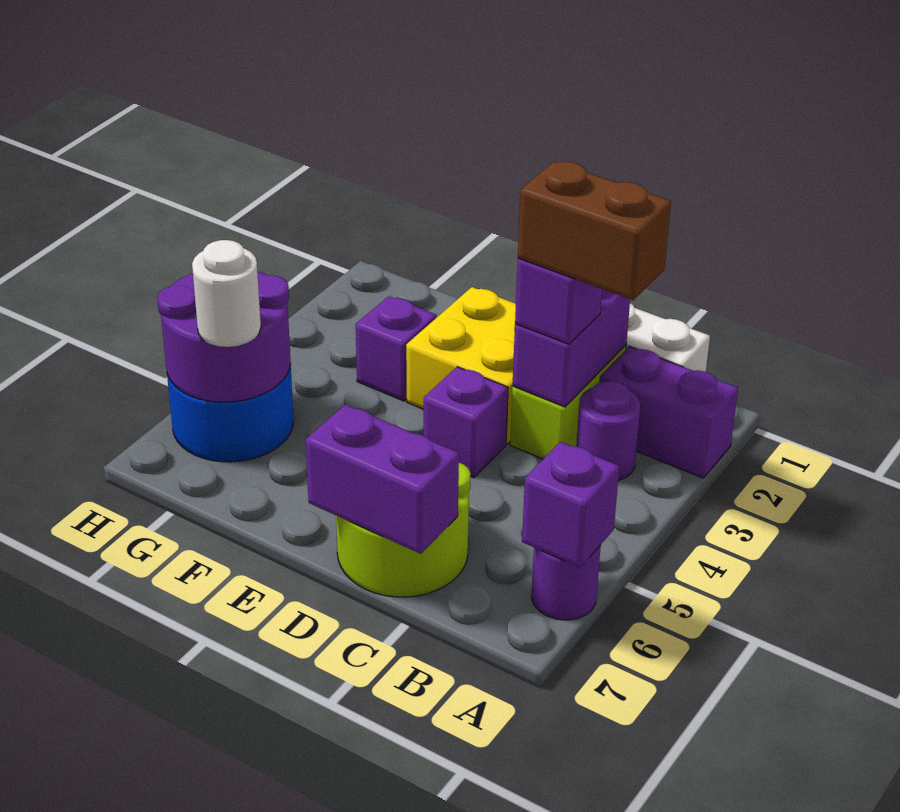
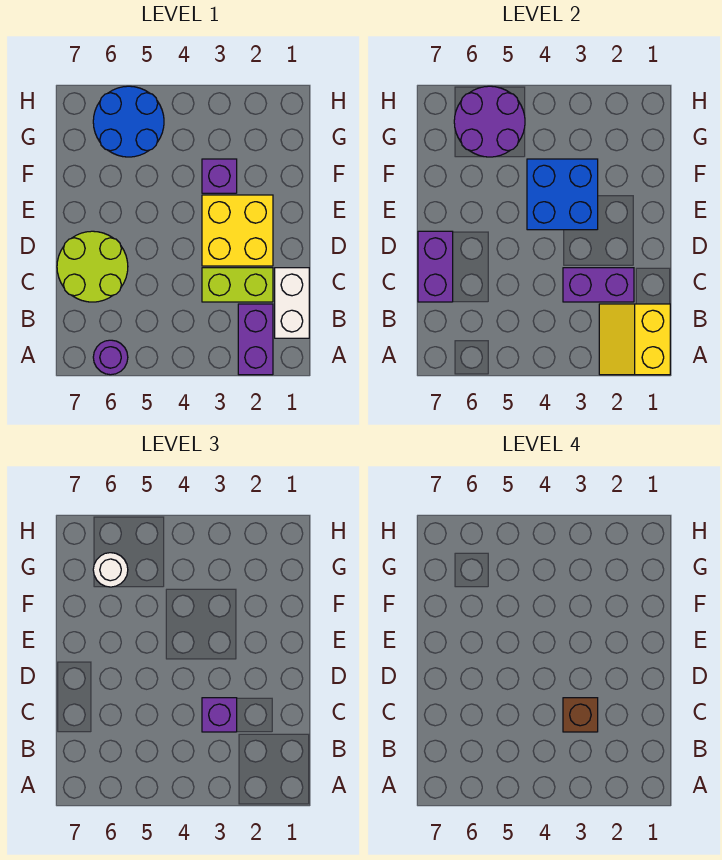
none -> yellow 2x2 slope [599,304,670,375]
purple 1x1 brick [522,442,619,567] -> none
purple 1x1 round brick [576,381,640,481] -> none
brown 1x2 brick [518,161,671,300] -> brown 1x1 brick [563,698,598,732]
purple 1x1 brick [424,367,508,478] -> none
none -> blue 2x2 brick [527,159,598,230]

